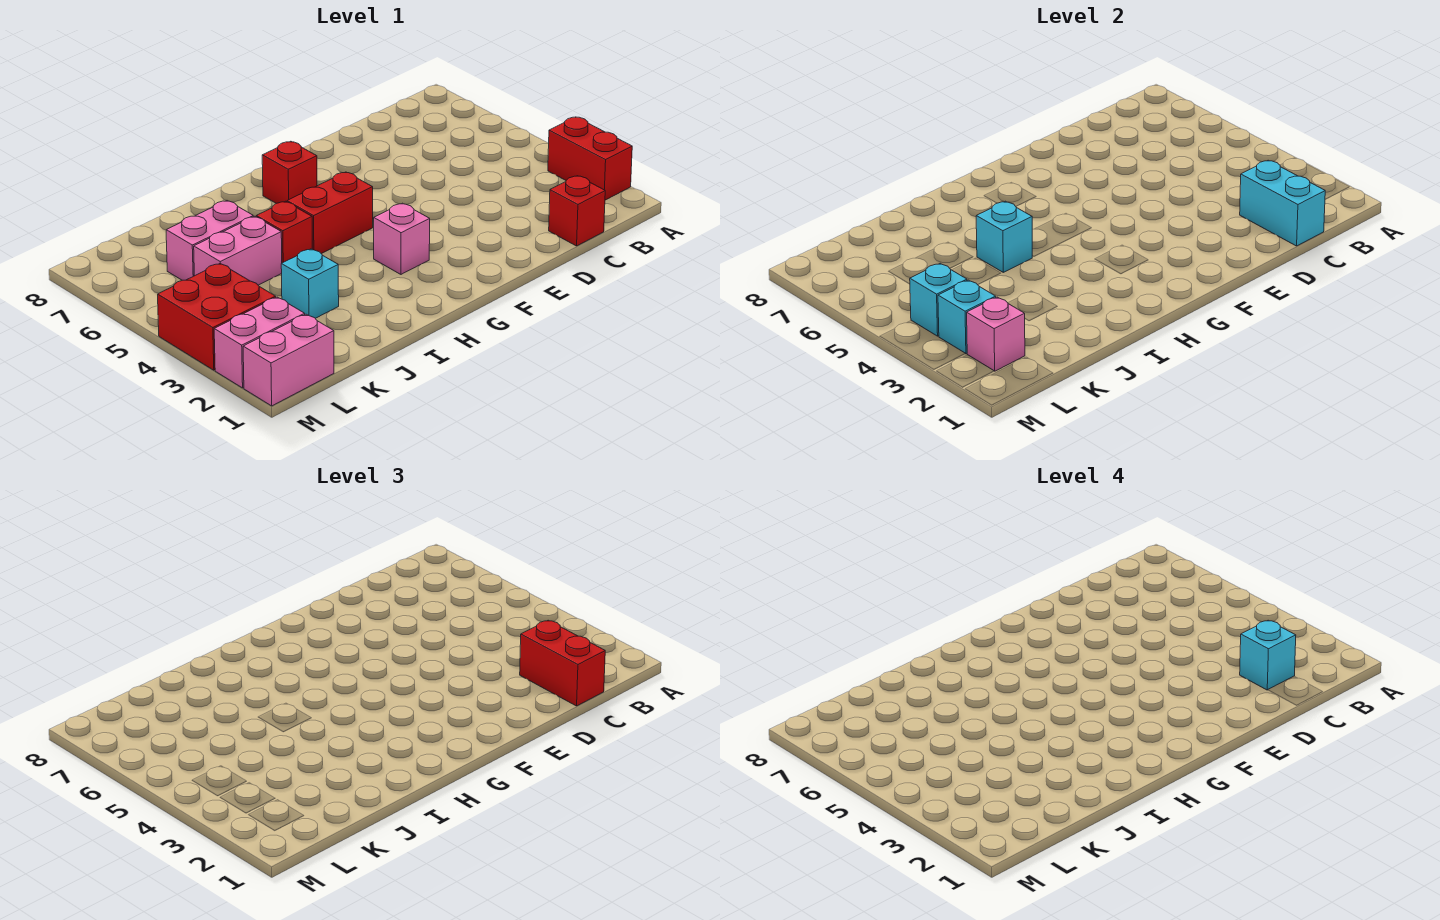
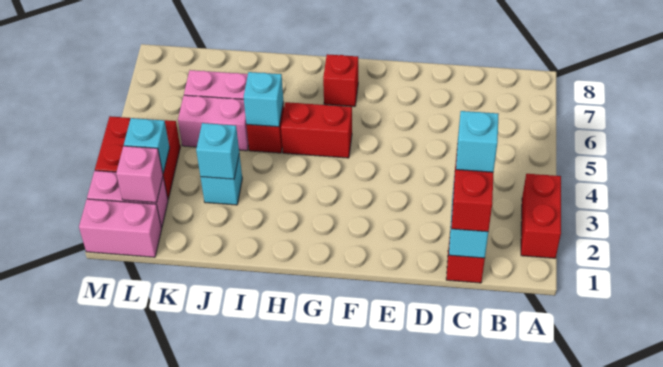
pink 1x1 brick [374,203,430,274] -> none
cyan 1x1 brick [910,263,967,336] -> cyan 1x1 brick moved to [196,123,239,179]

